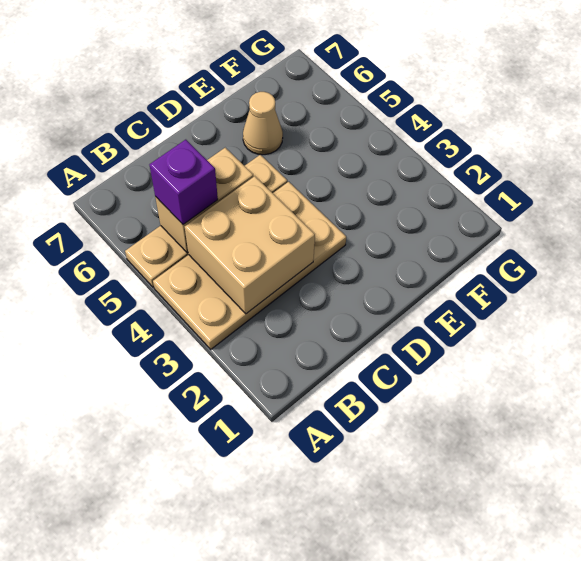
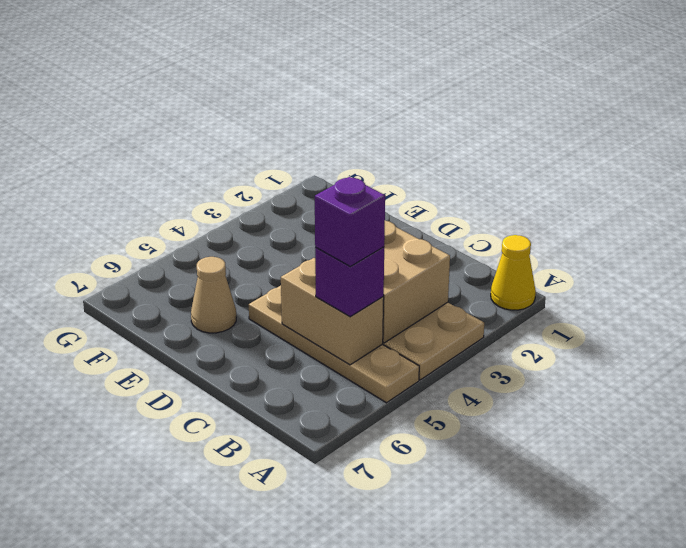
none -> yellow 1x1 cone [491,235,536,310]
none -> purple 1x1 brick [315,177,385,266]

